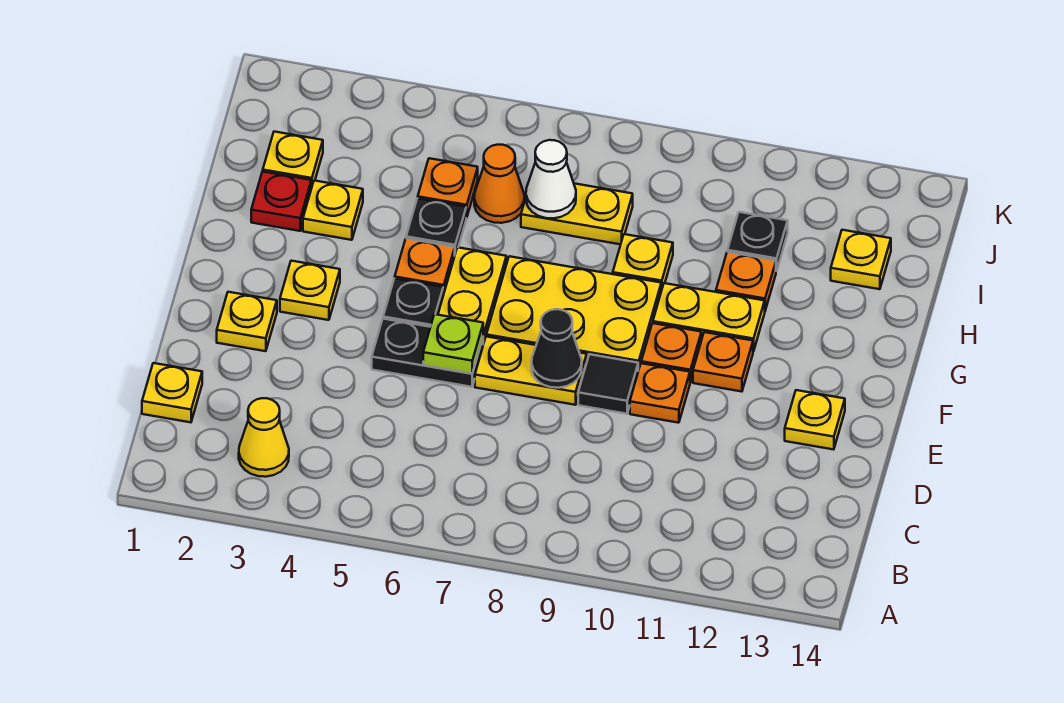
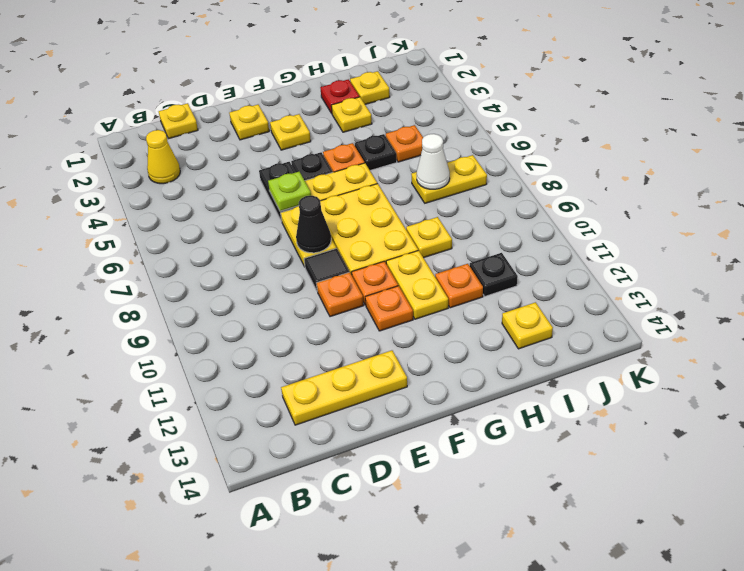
yellow 1x1 plate [785,390,845,450] -> yellow 1x3 plate [281,350,407,425]
orange 1x1 cone [474,145,524,223] -> none
yellow 1x2 plate [521,183,633,244] -> yellow 1x2 plate turned to [411,155,487,203]

